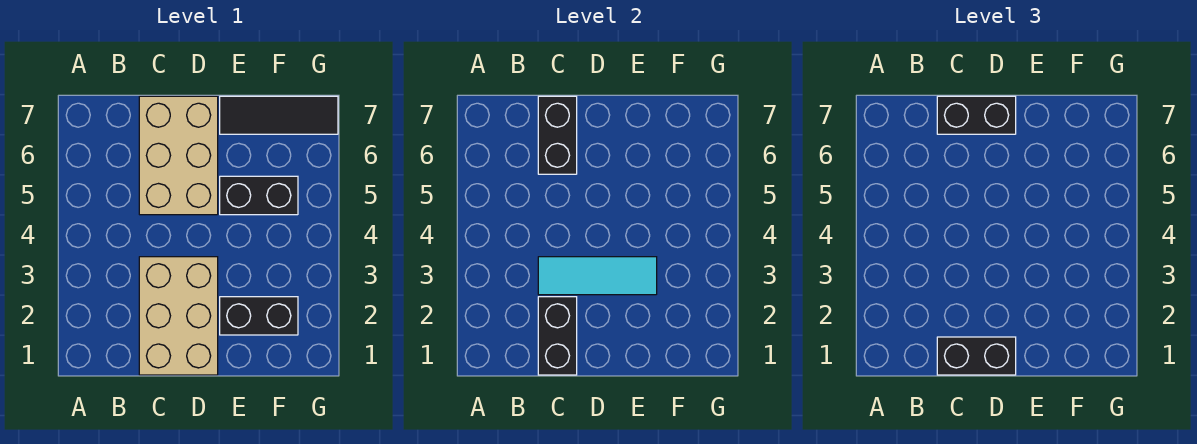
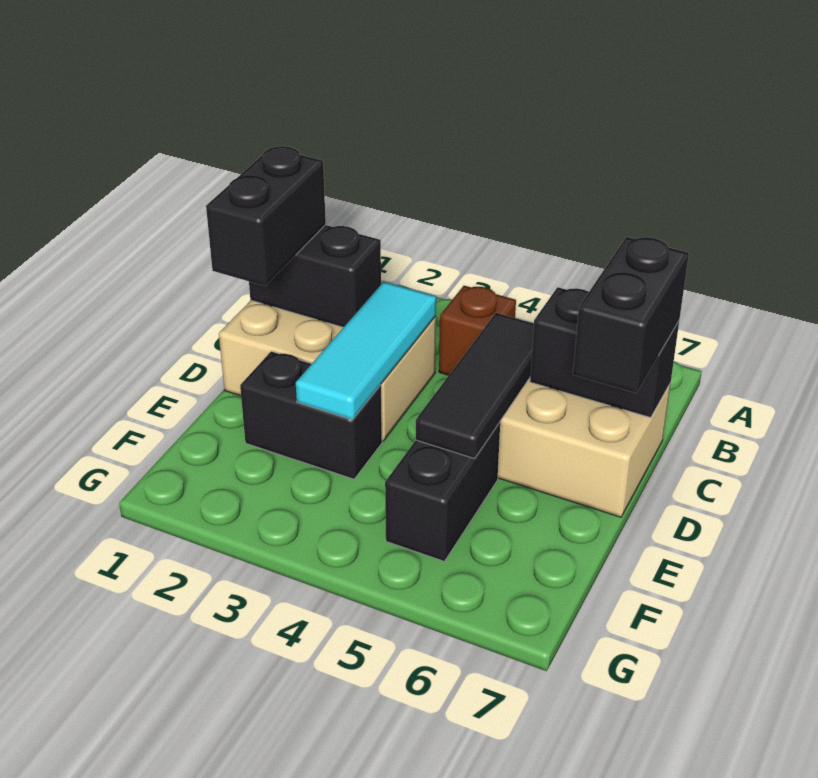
none -> brown 1x1 brick [439,286,516,375]
black 1x2 brick [220,297,298,335] -> black 1x2 brick turned to [240,351,382,479]
black 1x3 tile [220,96,338,134] -> black 1x3 tile moved to [416,313,534,459]

